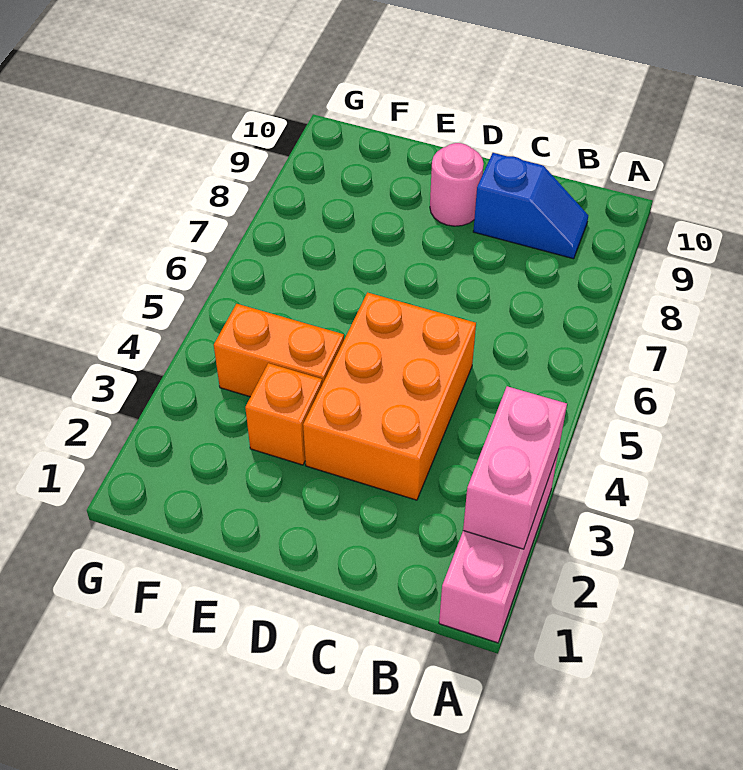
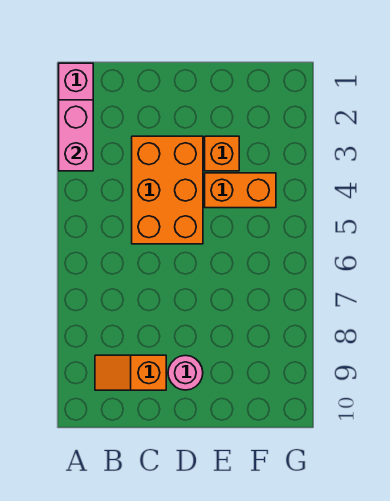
blue 1x2 slope [473,153,588,259] -> orange 1x2 slope [95,355,166,390]

